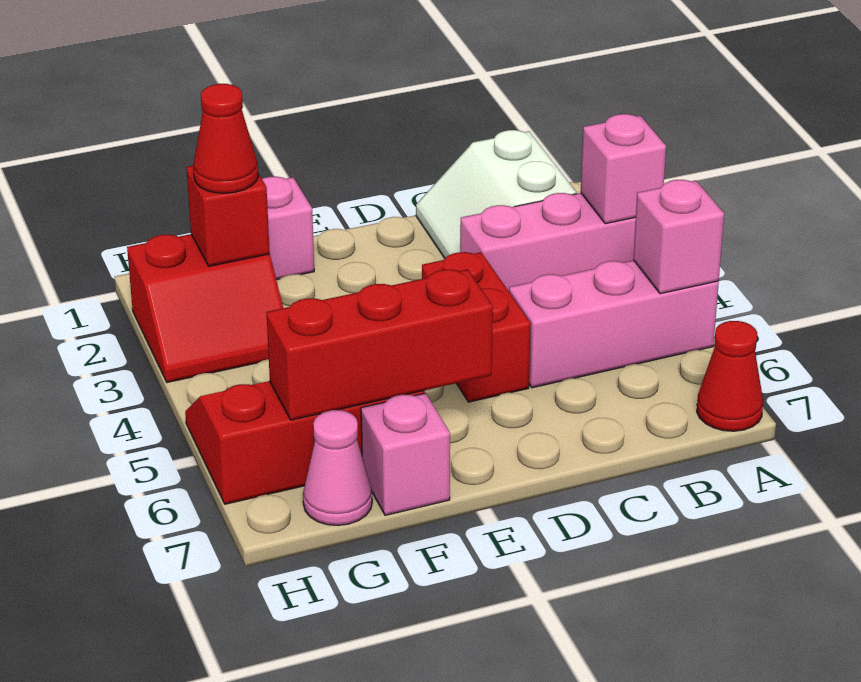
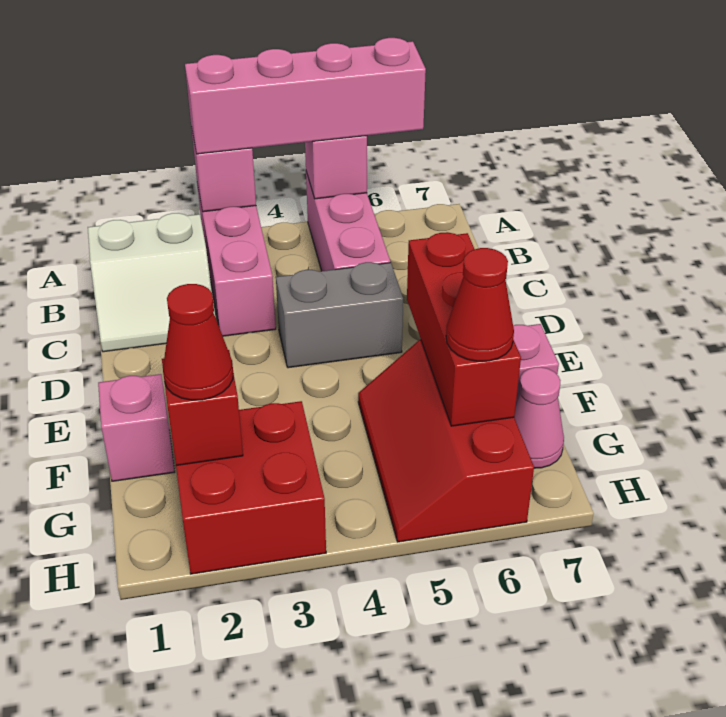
none -> pink 1x4 brick [185,38,426,154]
red 1x1 cone [697,321,763,431] -> red 1x1 cone moved to [446,248,514,361]
red 1x2 brick [422,252,531,402] -> grey 1x2 brick [276,262,403,368]
red 2x2 slope [127,234,283,383] -> red 2x2 brick [176,401,326,574]

